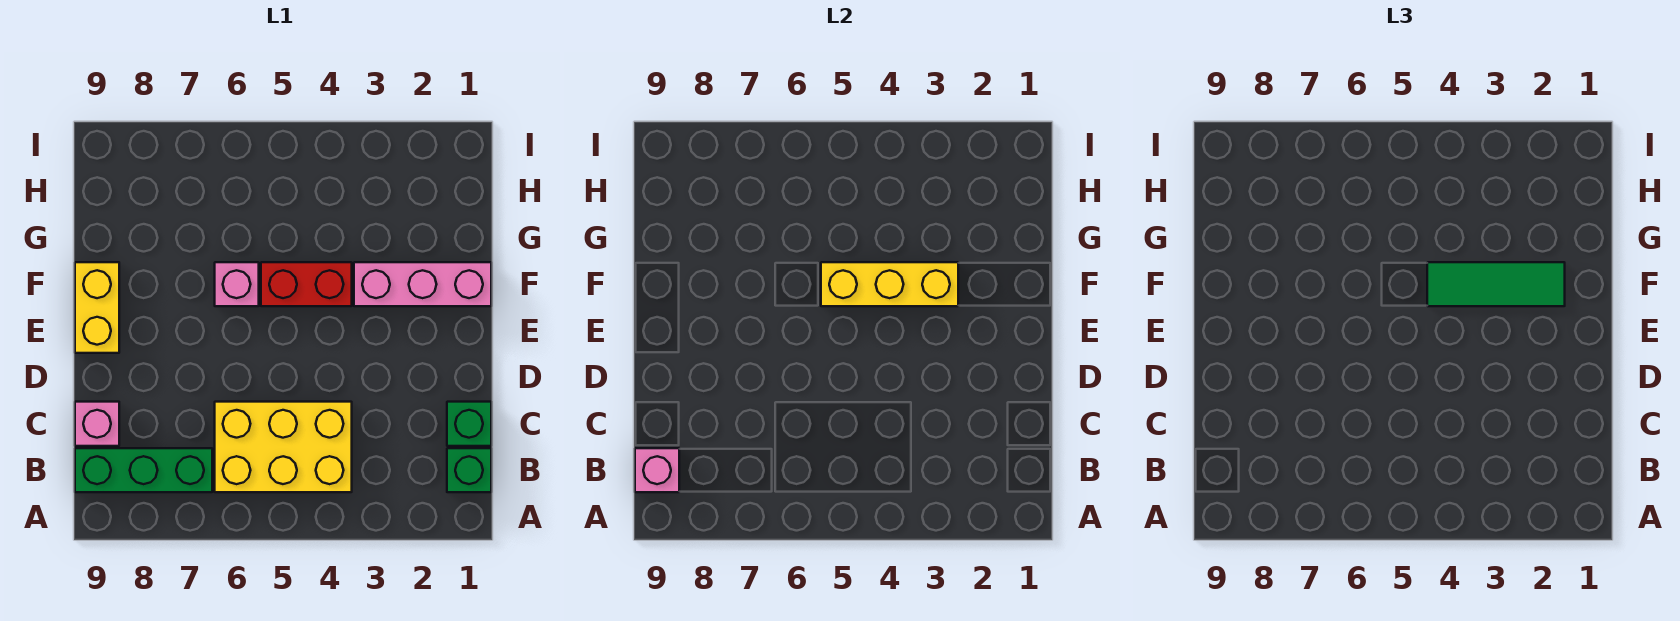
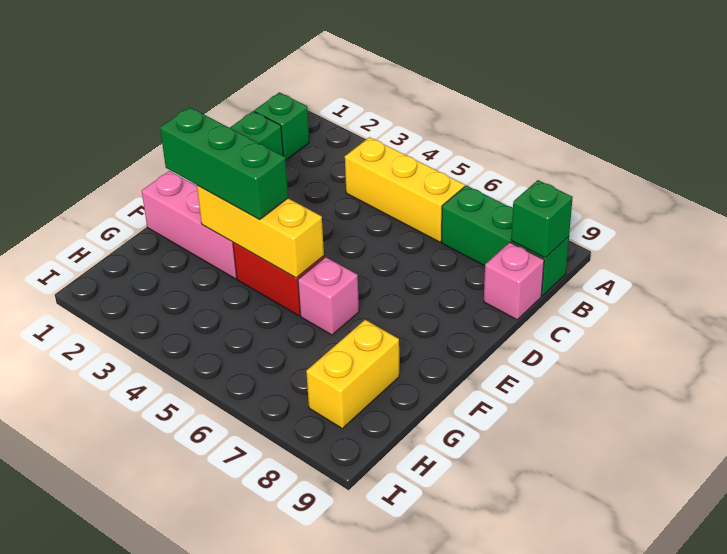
yellow 2x3 brick [215,402,352,492] -> yellow 1x3 brick [345,137,465,242]
pink 1x1 brick [635,448,679,492] -> green 1x1 brick [511,180,573,258]
yellow 1x2 brick [75,262,119,353] -> yellow 1x2 brick moved to [306,320,399,429]
green 1x3 tile [1427,262,1565,306] -> green 1x3 brick [160,107,288,220]

